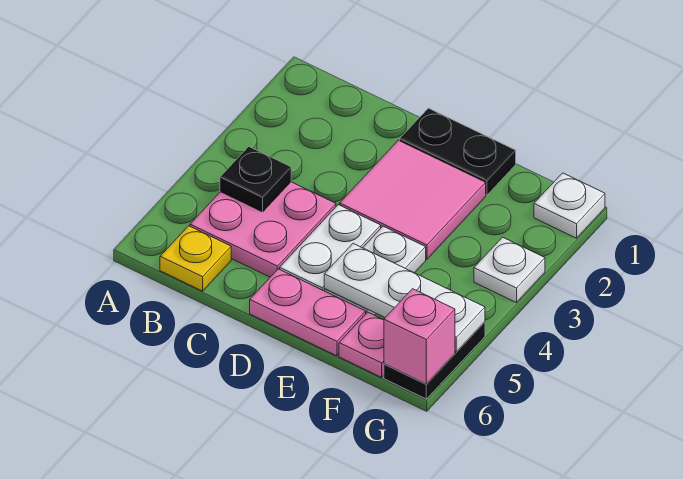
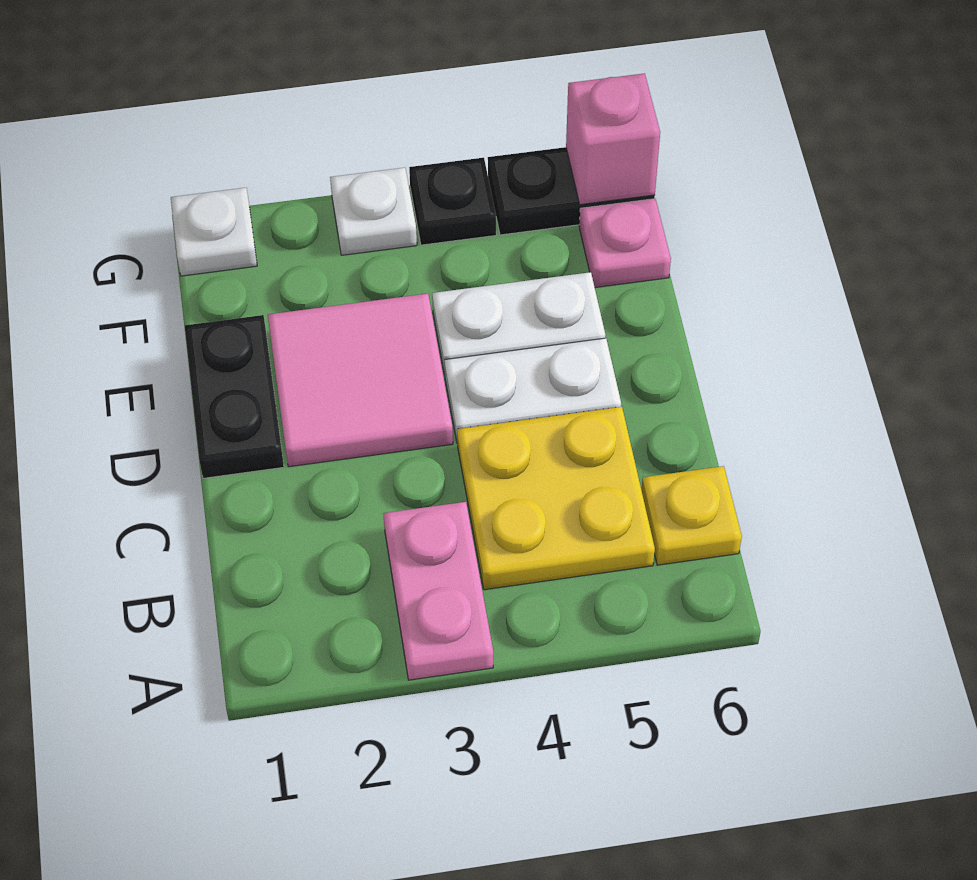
pink 2x2 plate [190,182,336,277] -> yellow 2x2 plate [457,407,655,590]
black 1x1 plate [220,147,291,212] -> black 1x1 plate moved to [409,158,496,245]
pink 1x2 plate [250,269,366,356] -> pink 1x2 plate moved to [383,502,493,680]
white 1x3 plate [324,244,485,352] -> none

